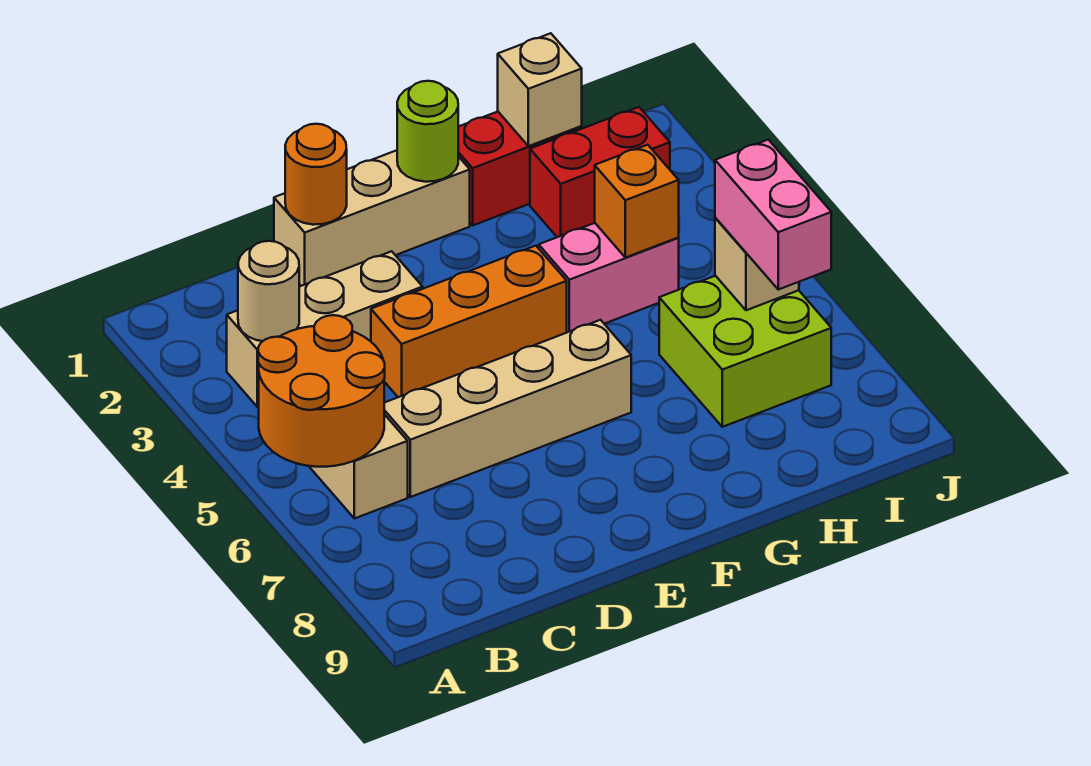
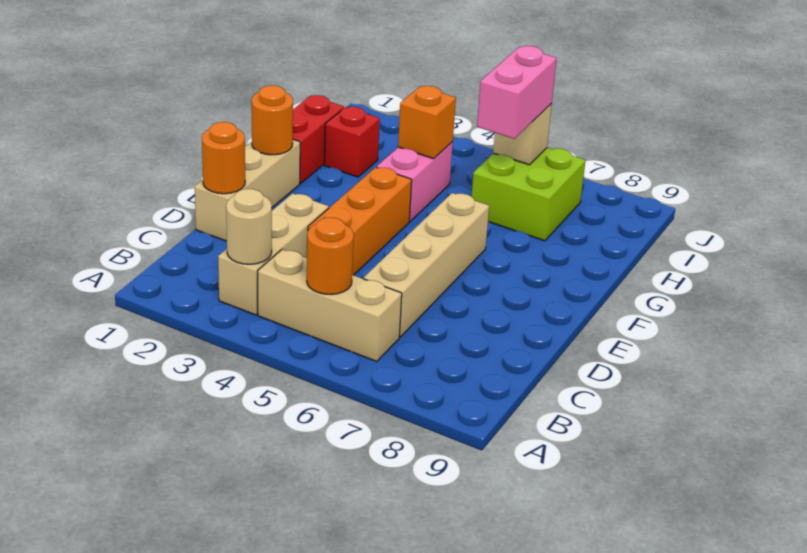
orange 2x2 round brick [258,315,385,467] -> orange 1x1 round brick [307,218,354,294]
lime 1x1 round brick [397,81,458,182] -> orange 1x1 round brick [252,85,293,155]
tan 1x1 brick [498,33,582,146] -> none
red 1x2 brick [530,107,670,237] -> red 1x1 brick [324,107,380,177]
pink 1x2 brick [715,140,831,290] -> pink 1x2 brick turned to [477,46,557,139]

